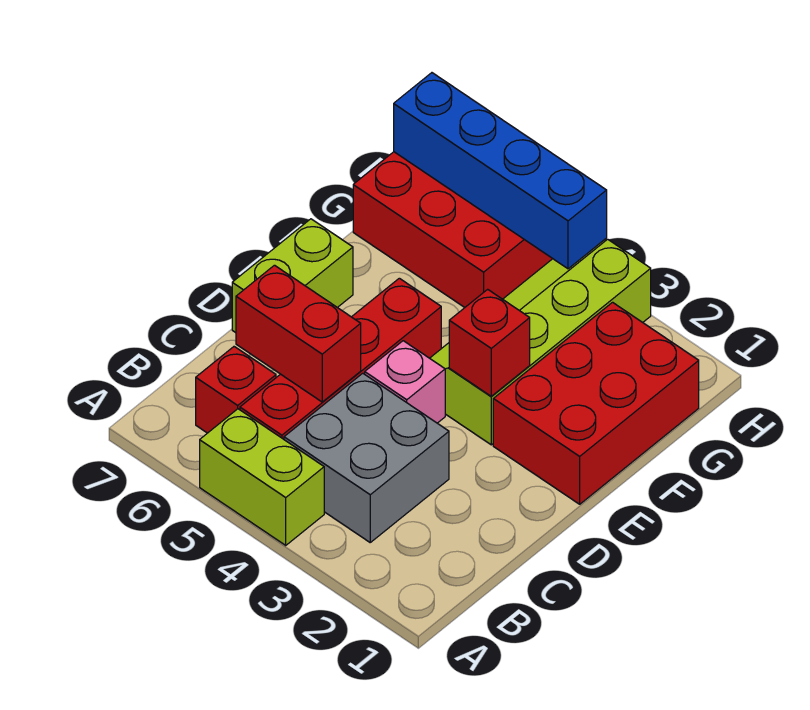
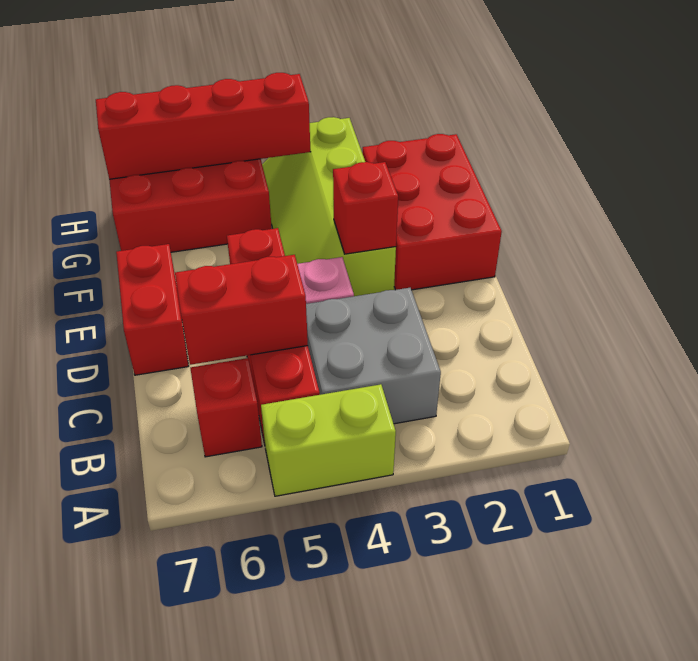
lime 1x2 brick [232,219,353,333] -> red 1x2 brick [116,244,188,375]
blue 1x4 brick [394,73,607,269] -> red 1x4 brick [96,73,311,179]

